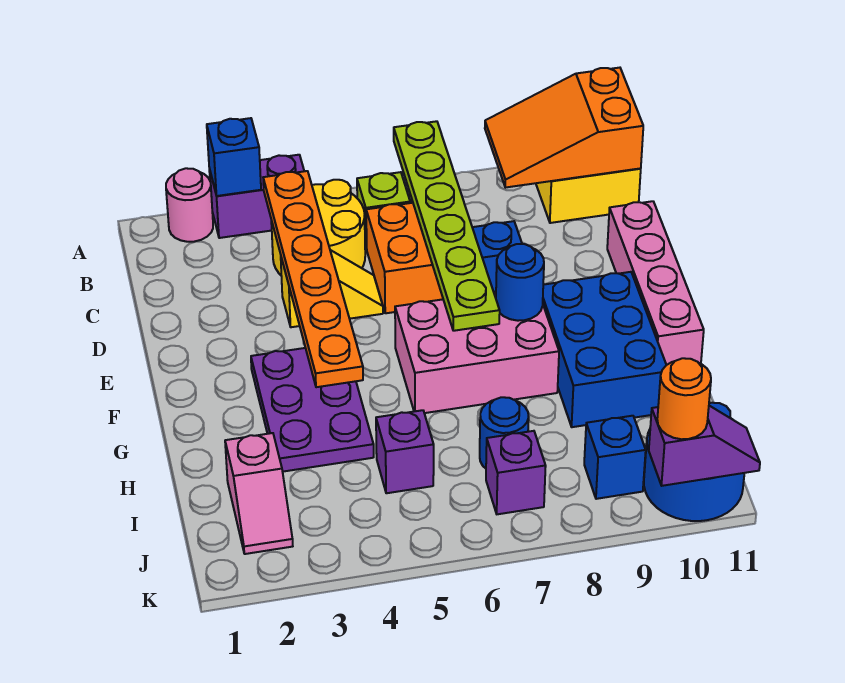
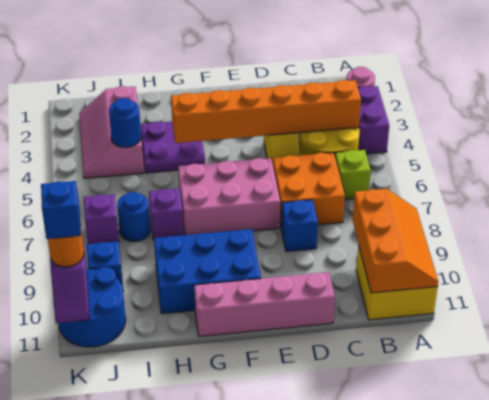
blue 1x1 brick [207,118,261,196] -> blue 1x1 brick moved to [41,181,81,239]
lime 1x6 plate [394,121,500,331] -> none
orange 2x3 slope [485,68,643,188] -> orange 2x3 slope turned to [353,189,438,293]
orange 1x6 plate [263,171,363,387] -> orange 1x6 brick [171,80,361,143]
purple 2x3 plate [251,348,374,472] -> purple 2x2 plate [141,122,205,173]
pink 2x3 brick [395,292,559,413] -> pink 2x3 brick turned to [178,158,280,235]
blue 1x1 round brick [496,244,544,321] -> blue 1x1 round brick moved to [109,98,141,147]
pink 1x2 slope [225,433,293,554] -> pink 2x3 slope [79,86,144,178]
purple 1x1 brick [376,410,434,493] -> purple 1x1 brick moved to [149,189,184,240]

